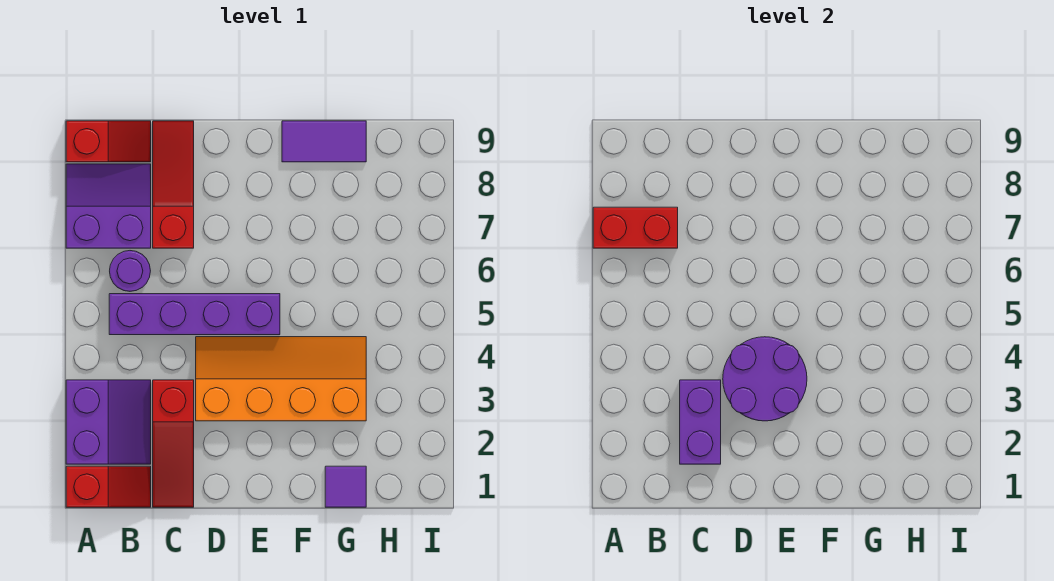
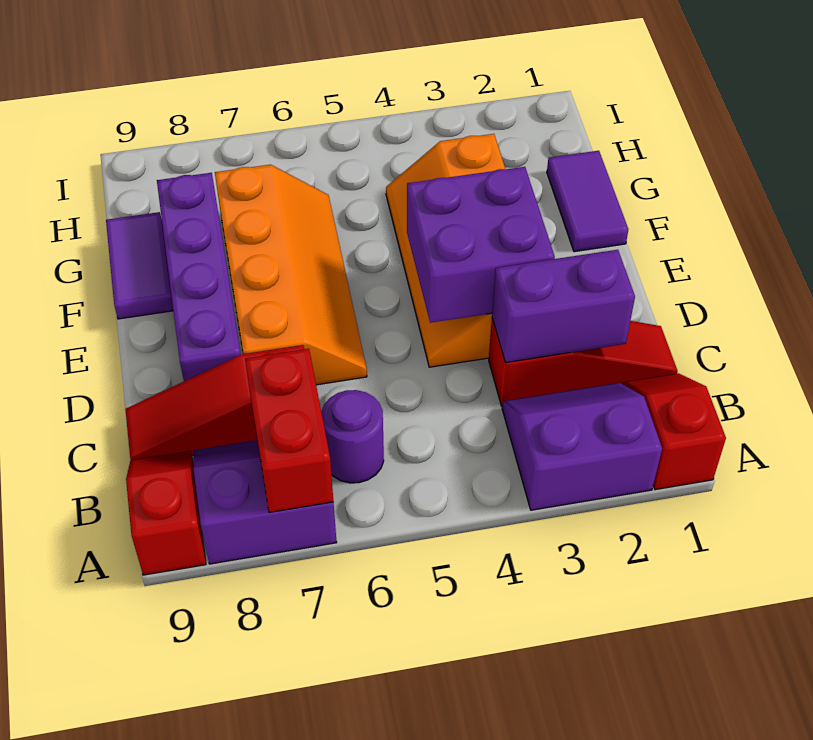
purple 2x2 slope [66,164,151,248] -> purple 2x2 slope turned to [193,440,337,564]
purple 1x4 brick [109,294,280,335] -> purple 1x4 brick moved to [157,173,241,381]
purple 2x2 round brick [723,337,807,421] -> purple 2x2 brick [407,167,555,323]
none -> orange 2x4 slope [215,165,367,385]
purple 1x1 tile [325,466,366,507] -> purple 1x2 tile [547,151,628,252]

